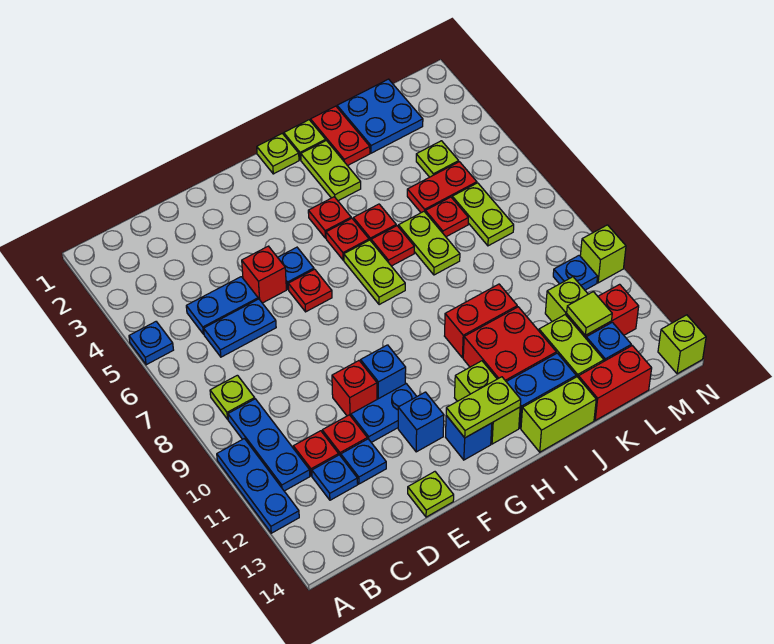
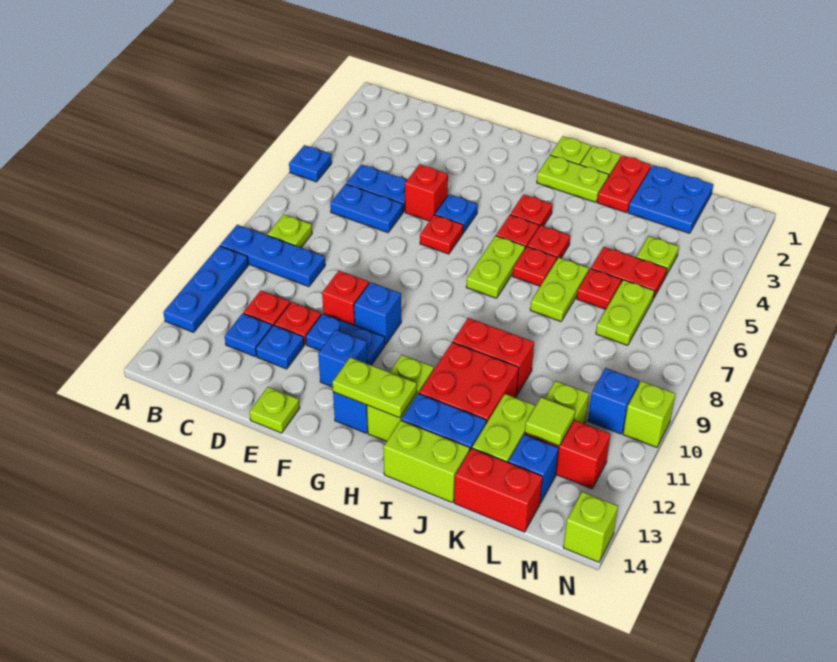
blue 1x3 plate [228,399,310,491] -> blue 1x3 plate turned to [220,225,325,287]
lime 1x2 plate [301,140,361,201] -> lime 1x2 plate turned to [537,155,609,202]
blue 1x1 plate [553,255,598,290] -> blue 1x1 brick [588,368,639,434]

